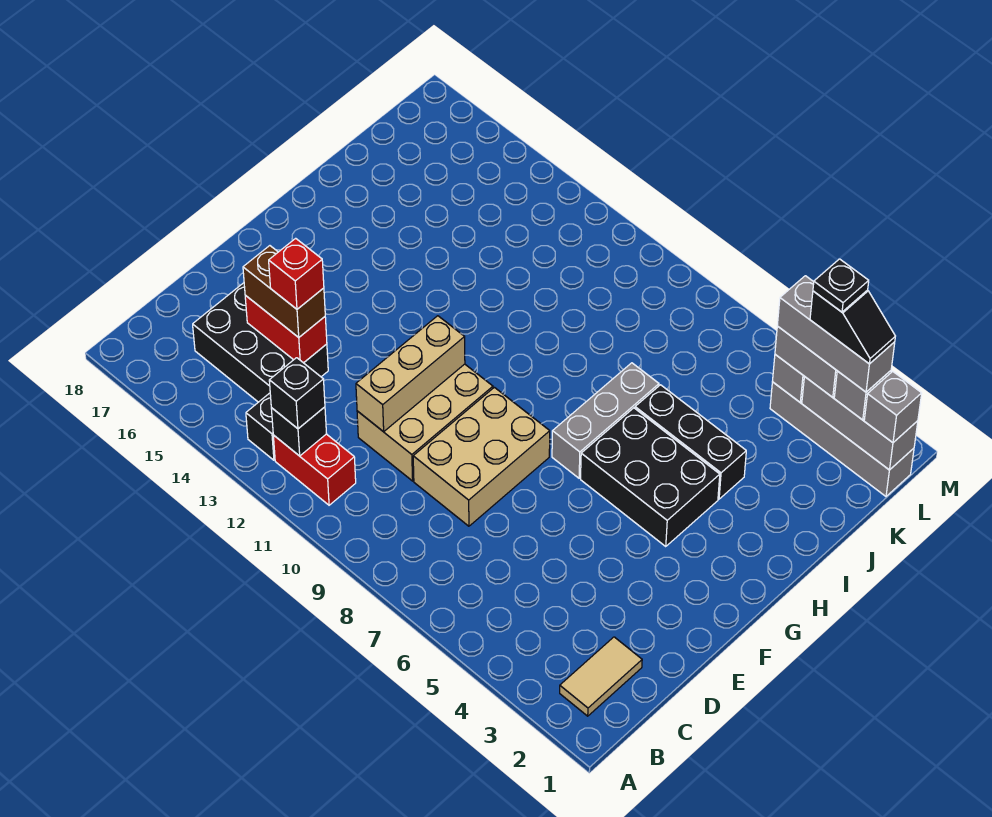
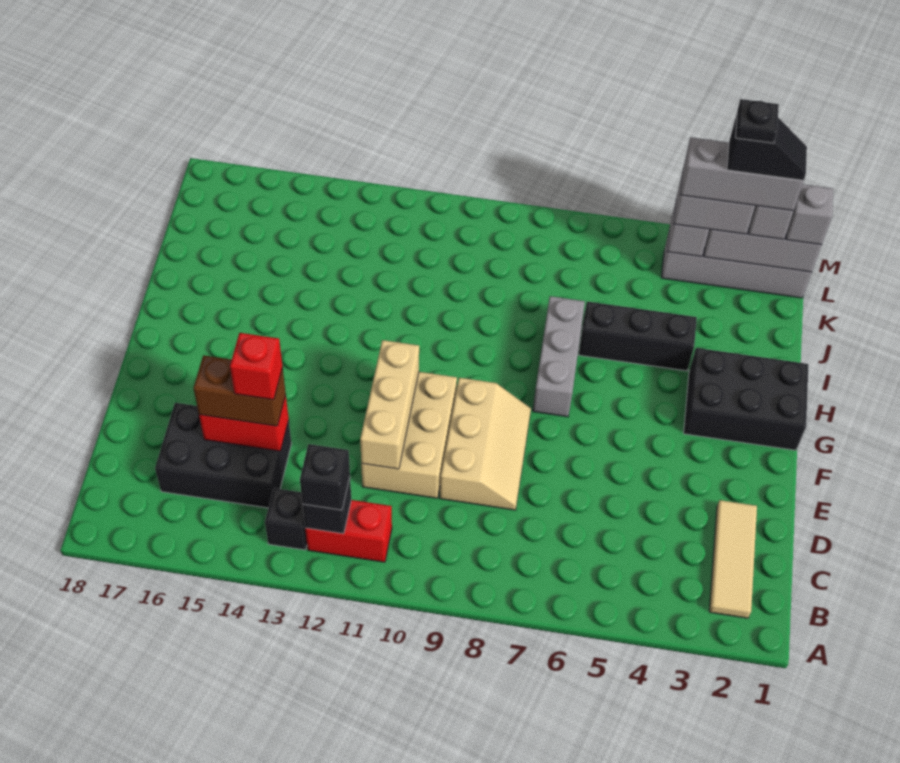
tan 1x2 tile [560,637,642,716] -> tan 1x3 tile [709,500,757,618]
tan 2x3 brick [413,387,550,526] -> tan 2x3 slope [440,378,531,510]
black 2x3 brick [581,408,720,546] -> black 2x3 brick moved to [684,348,808,450]

